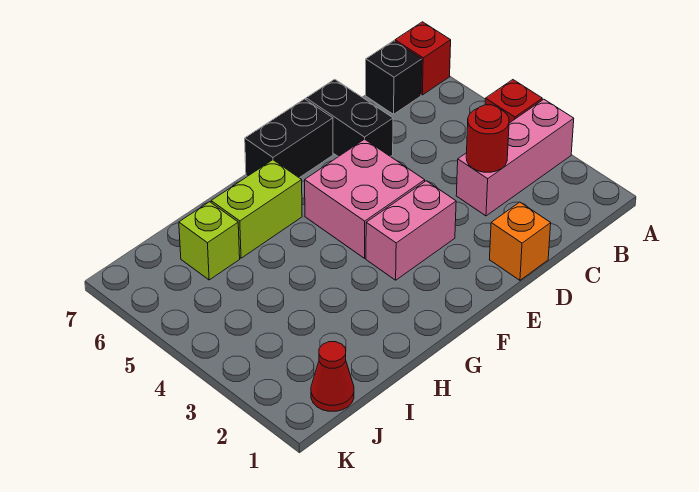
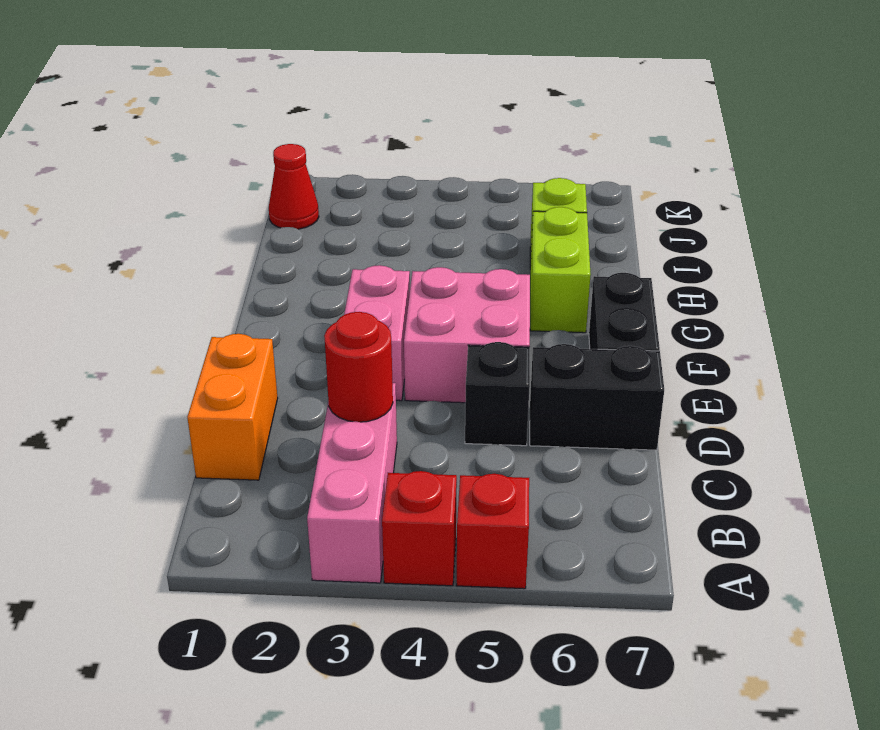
red 1x1 brick [395,22,451,95] -> red 1x1 brick moved to [456,474,529,589]
black 1x1 brick [366,41,422,114] -> black 1x1 brick moved to [465,342,530,446]
orange 1x1 brick [489,202,551,280] -> orange 1x2 brick [187,334,278,480]

